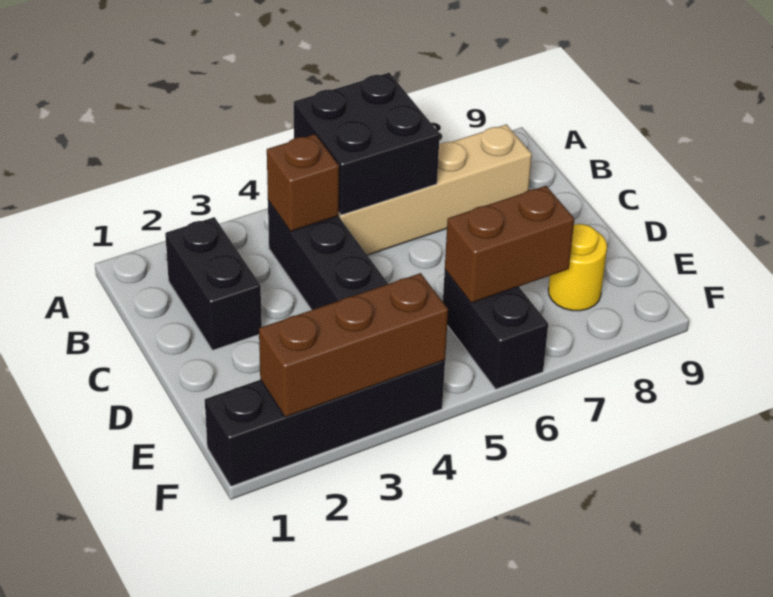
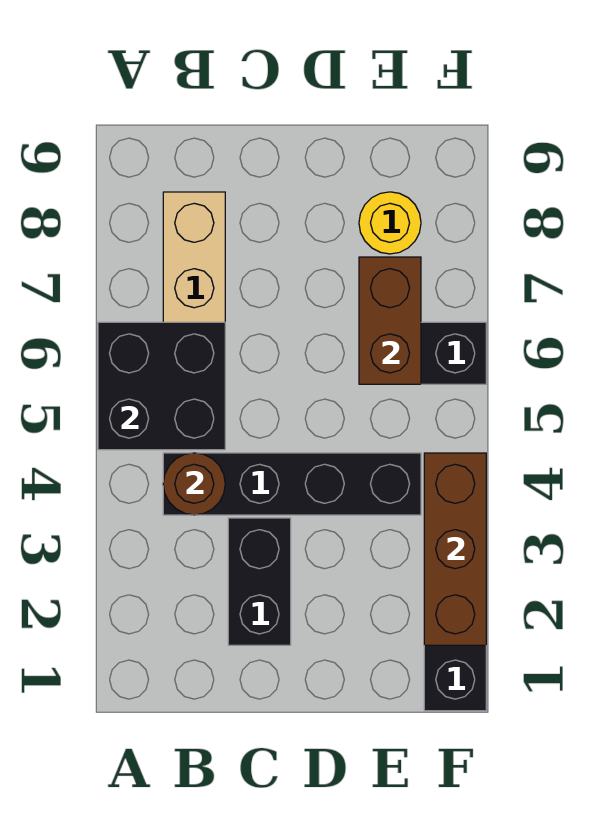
black 1x2 brick [165,217,262,350] -> black 1x2 brick turned to [228,518,291,645]
brown 1x1 brick [267,134,339,231] -> brown 1x1 round brick [163,453,225,515]

